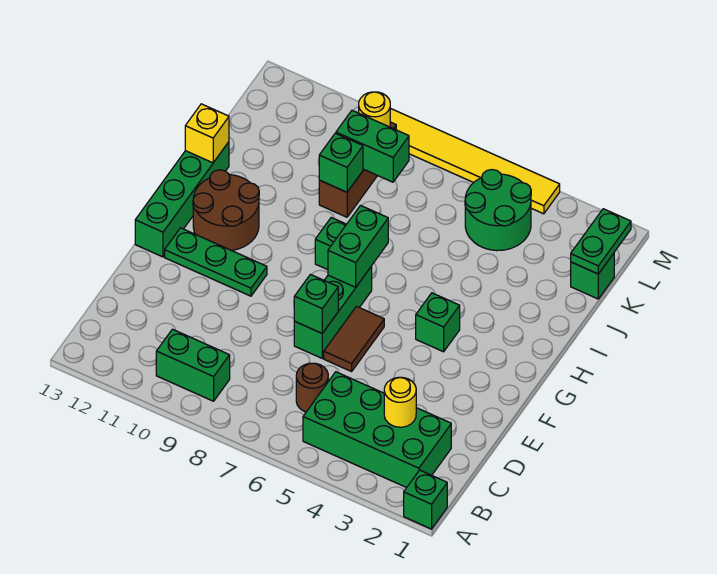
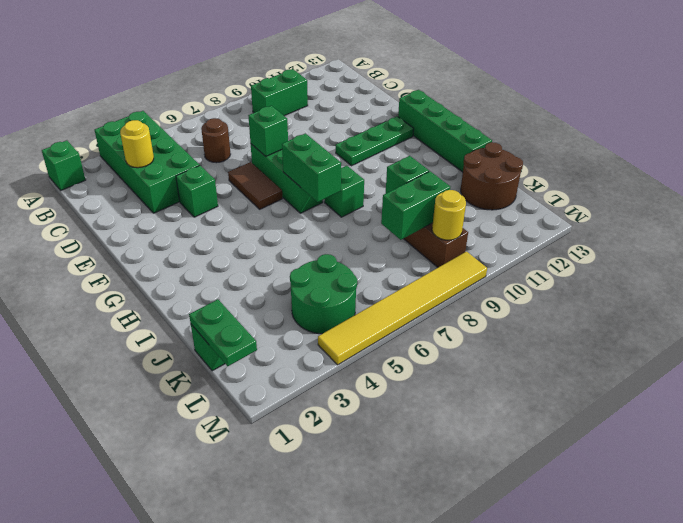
green 2x4 brick [303,372,451,488] -> green 2x4 brick turned to [95,111,200,213]
green 1x1 brick [416,293,460,352] -> green 1x1 brick moved to [176,166,218,217]
brown 2x2 round brick [193,170,259,251] -> brown 2x2 round brick moved to [461,142,523,210]
yellow 1x1 brick [185,104,229,163] -> none

